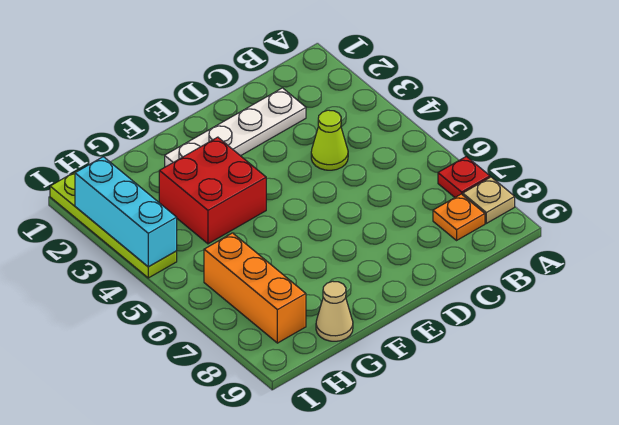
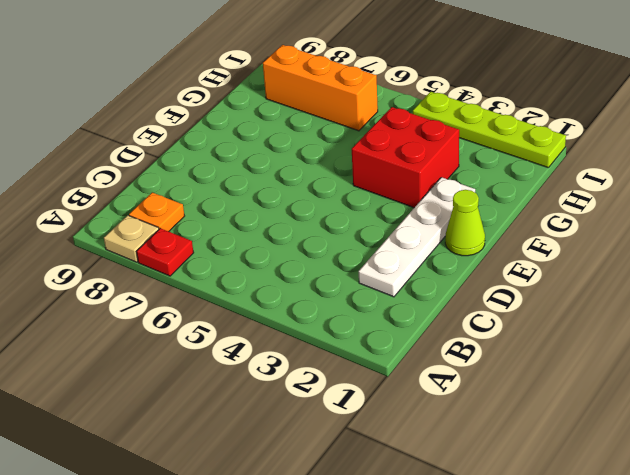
lime 1x1 cone [311,110,348,170] -> lime 1x1 cone moved to [445,190,485,256]
tan 1x1 cone [316,281,353,341] -> none
cyan 1x3 brick [75,157,177,267] -> none

